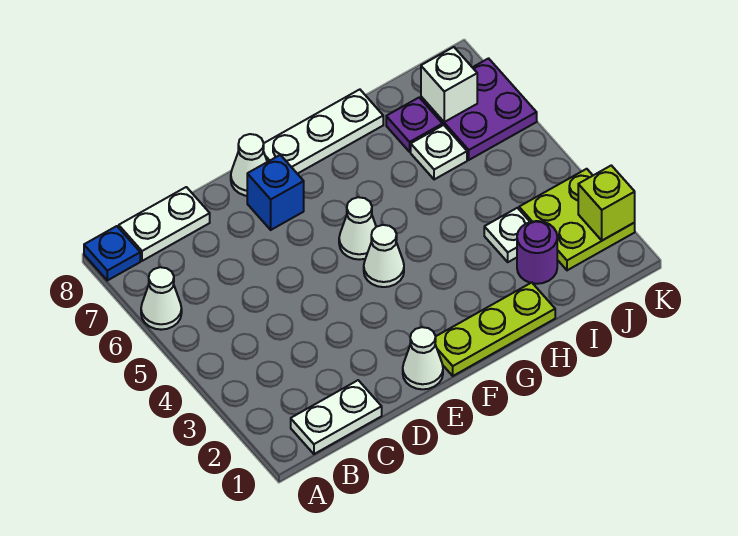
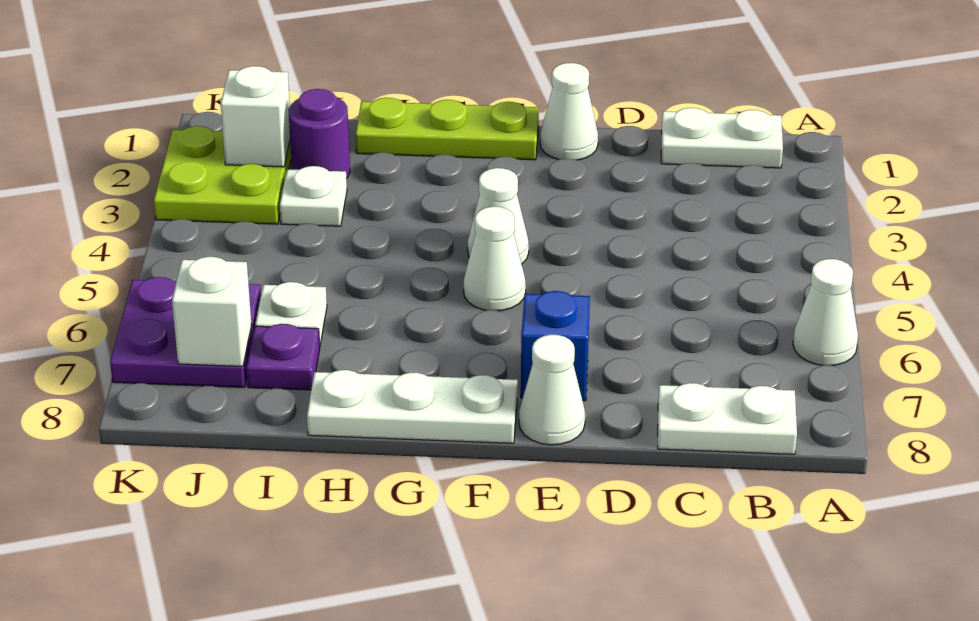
blue 1x1 plate [84,226,140,280] -> none
none -> white 1x1 brick [221,66,290,167]
lime 1x1 brick [578,165,635,240] -> none

